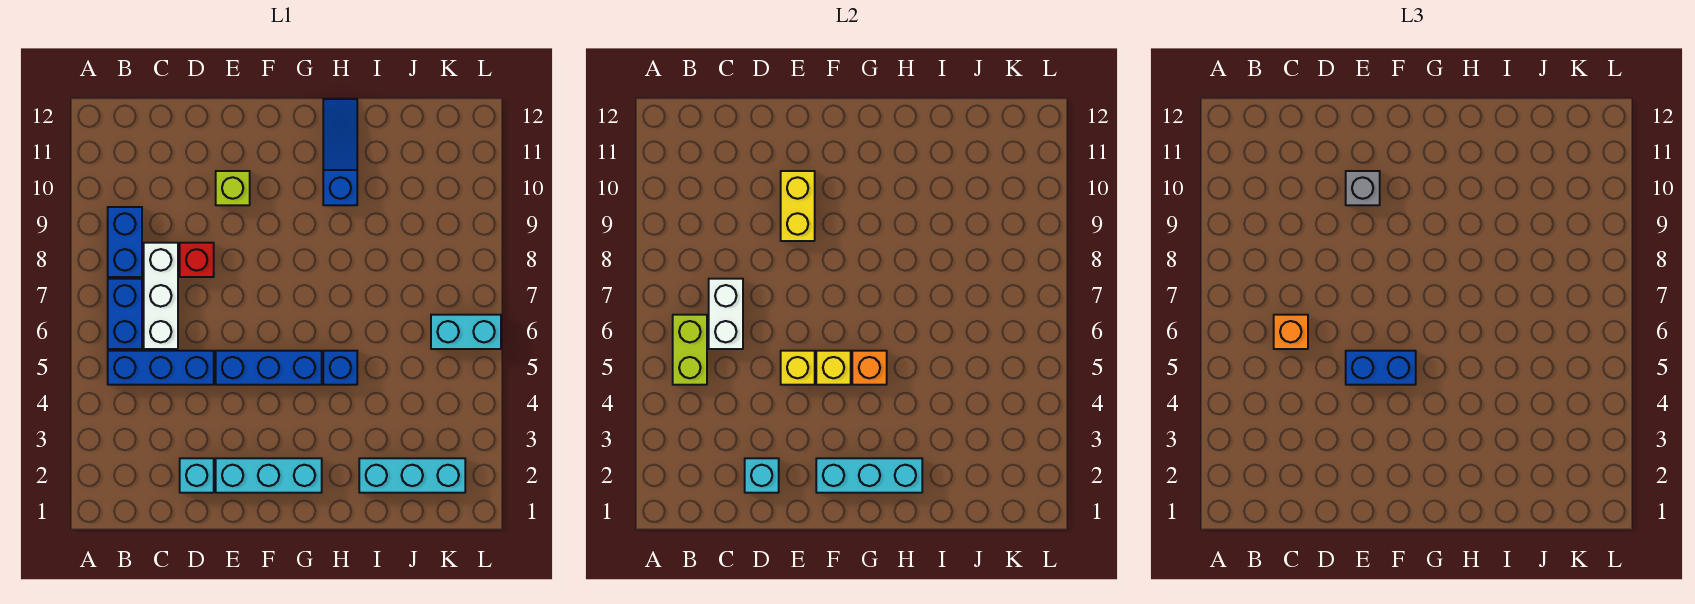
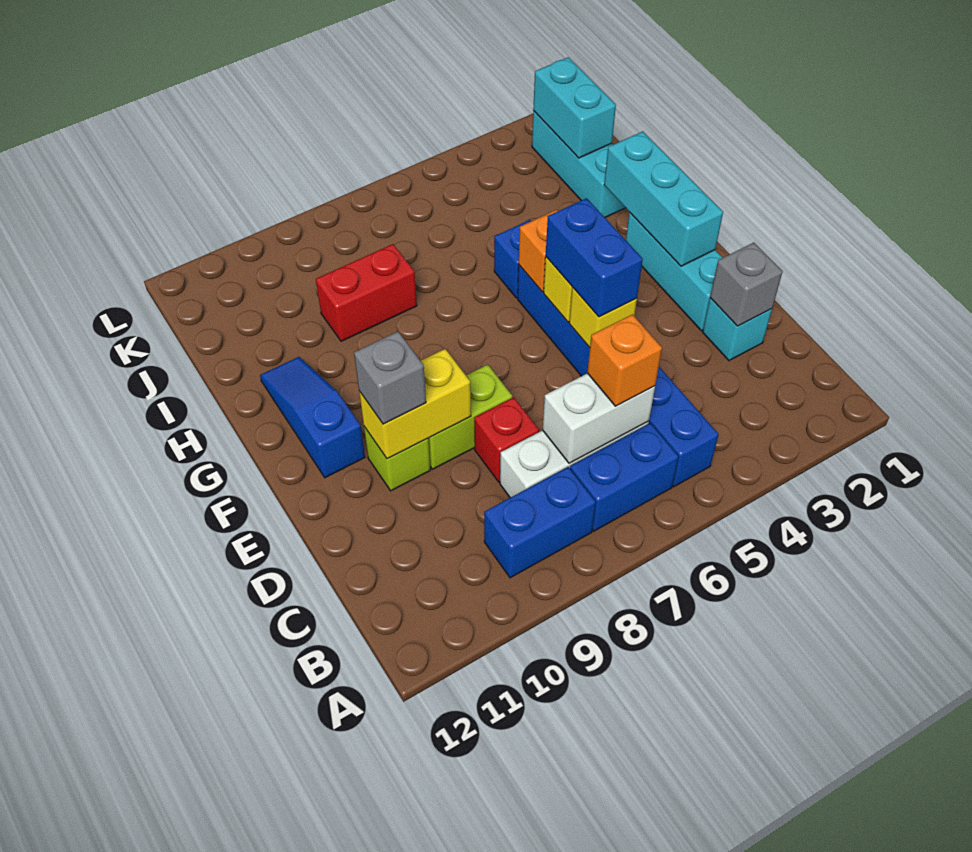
lime 1x2 brick [673,315,707,385] -> lime 1x2 brick moved to [428,365,512,469]
cyan 1x1 brick [745,458,779,493] -> grey 1x1 brick [710,243,783,326]
blue 1x3 slope [323,99,357,205] -> blue 1x3 slope turned to [260,357,365,478]
none -> red 1x2 brick [316,244,417,341]
cyan 1x2 brick [431,315,501,349] -> cyan 1x2 brick moved to [533,57,616,158]

